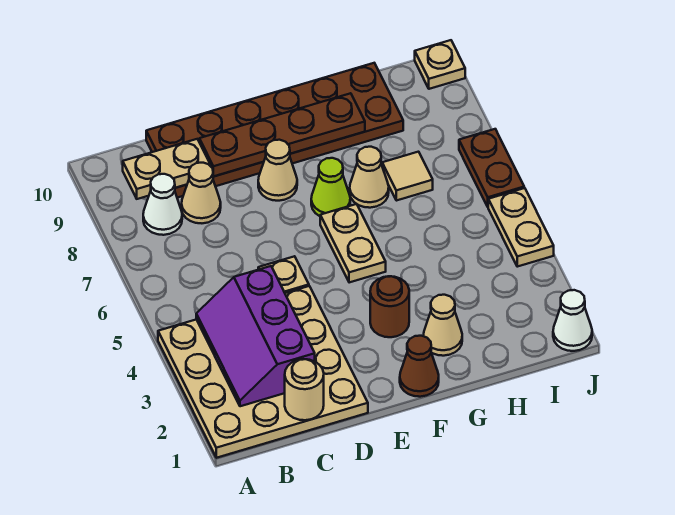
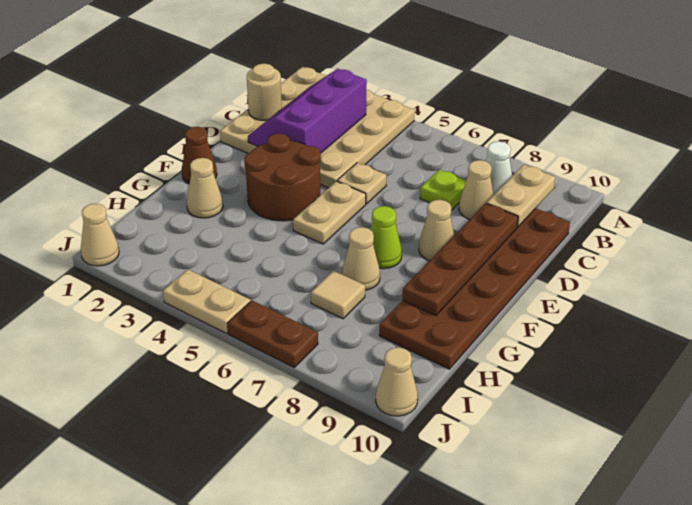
purple 2x3 slope [196,266,315,406] -> purple 2x3 slope turned to [248,69,367,153]
none -> lime 1x1 plate [420,169,466,210]
brown 1x1 round brick [370,276,409,337] -> brown 2x2 round brick [244,133,321,221]
tan 1x2 plate [320,204,386,283] -> tan 1x2 plate turned to [293,181,366,244]
white 1x1 cone [553,290,592,351] -> tan 1x1 cone [81,204,119,266]
tan 1x1 plate [415,40,465,89] -> tan 1x1 cone [376,347,418,416]

